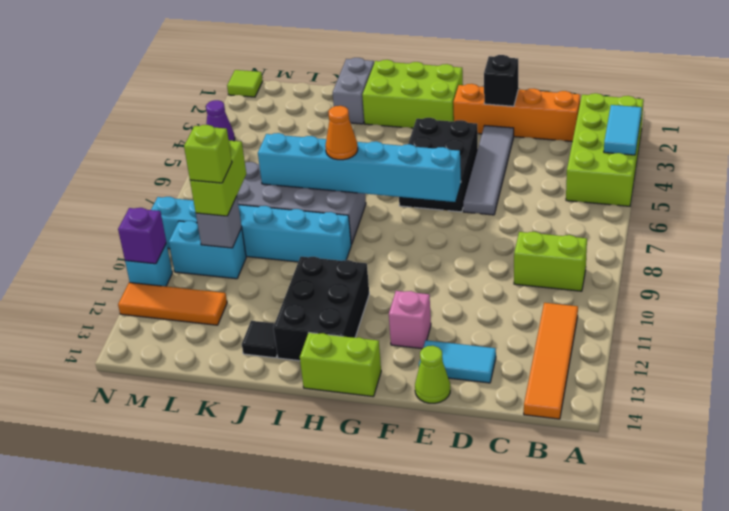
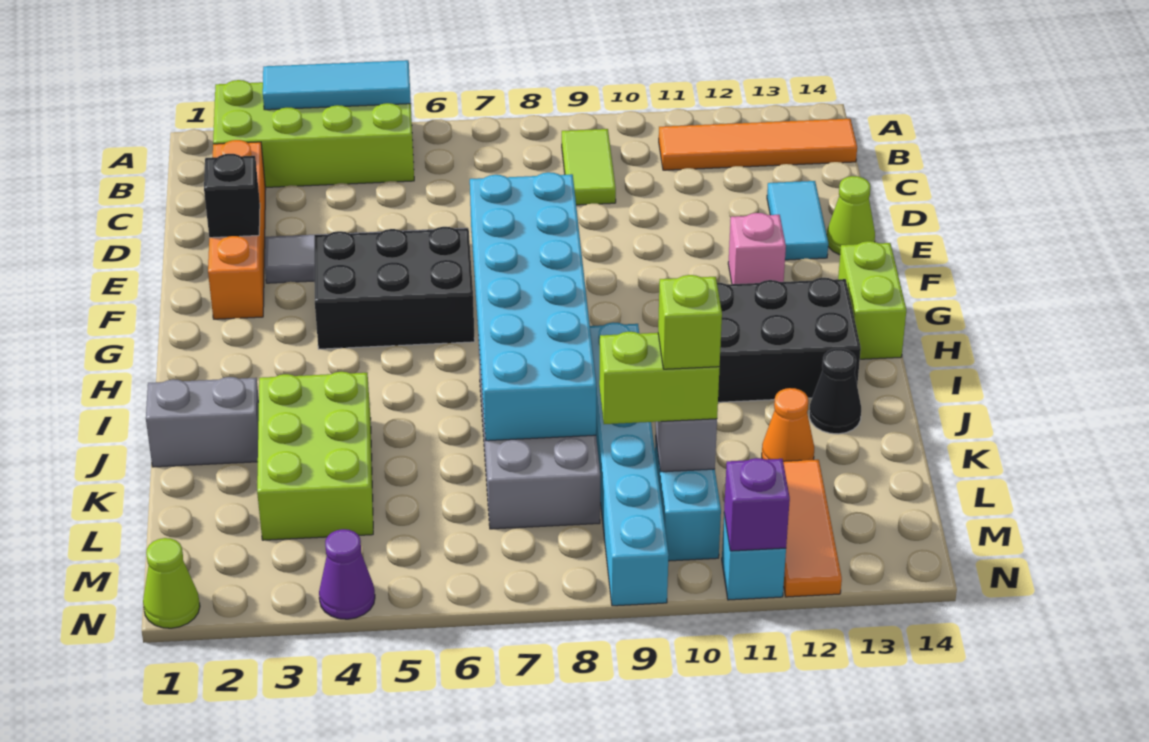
cyan 1x2 tile [604,105,642,155] -> cyan 1x3 tile [263,60,411,110]
lime 1x2 brick [514,232,587,291] -> lime 1x2 tile [562,129,616,205]
cyan 1x6 brick [258,133,461,202] -> cyan 2x6 brick [470,172,596,441]
lime 2x3 brick [362,60,463,128] -> lime 2x3 brick moved to [257,372,373,540]
orange 1x1 cone [325,106,358,160] -> orange 1x1 cone moved to [762,388,814,461]
black 1x1 tile [242,321,277,358] -> black 1x1 cone [809,348,861,434]
lime 1x1 tile [227,70,263,97] -> lime 1x1 cone [143,538,200,628]

